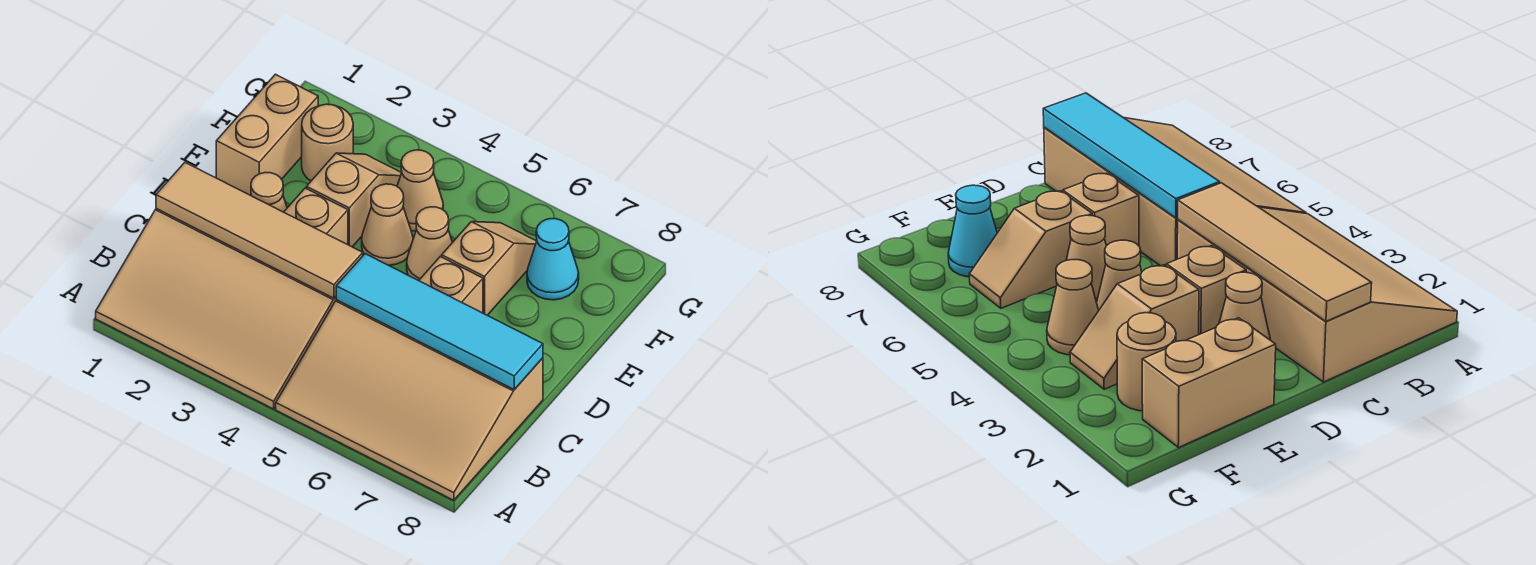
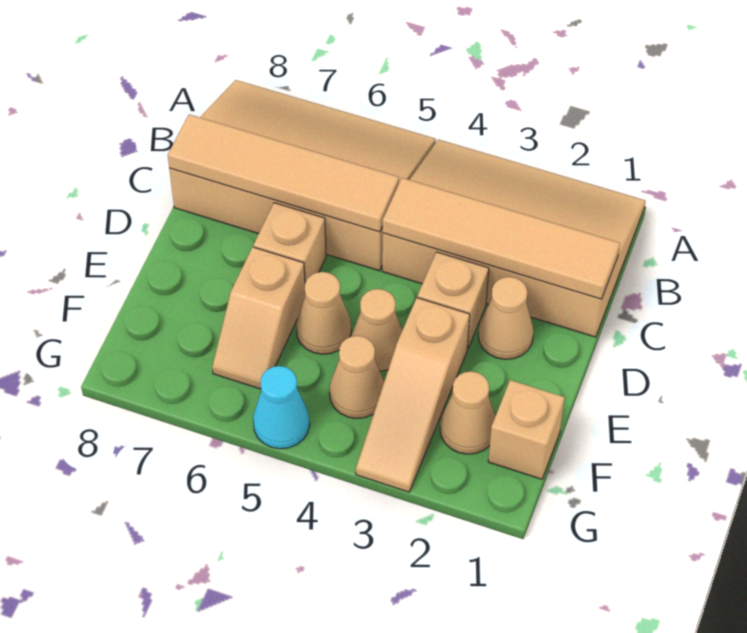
cyan 1x4 tile [336,254,543,390] -> tan 1x4 tile [168,114,399,232]
tan 1x2 brick [216,74,318,195] -> tan 1x1 brick [488,380,565,479]
tan 1x2 slope [307,153,401,247] -> tan 1x3 slope [356,298,470,492]
tan 1x1 round brick [302,104,353,181] -> tan 1x1 cone [440,371,495,454]
cyan 1x1 cone [527,219,579,300] -> cyan 1x1 cone moved to [253,366,310,449]

